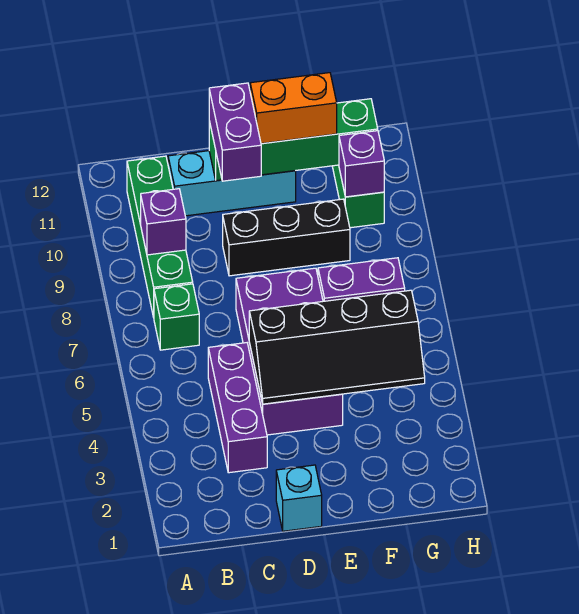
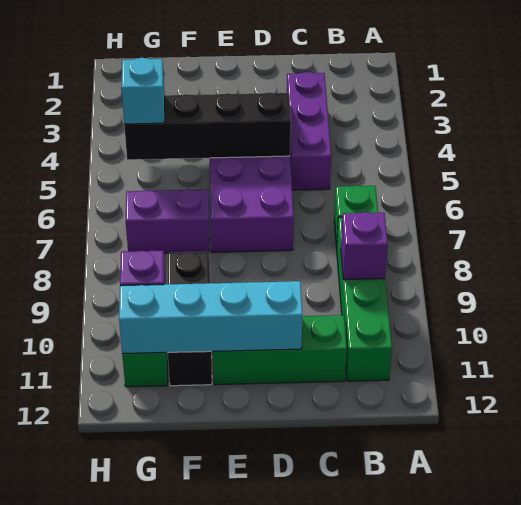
cyan 1x3 brick [168,151,296,216] -> green 1x3 brick [213,315,347,385]
cyan 1x1 brick [276,465,322,531] -> cyan 1x1 brick moved to [121,58,165,124]
black 1x3 brick [223,199,350,276] -> black 1x3 brick turned to [168,252,212,386]
purple 1x2 brick [209,83,261,181] -> none
green 1x4 brick [209,99,378,181] -> cyan 1x4 brick [119,281,302,354]
orange 1x2 brick [250,73,337,144] -> none

